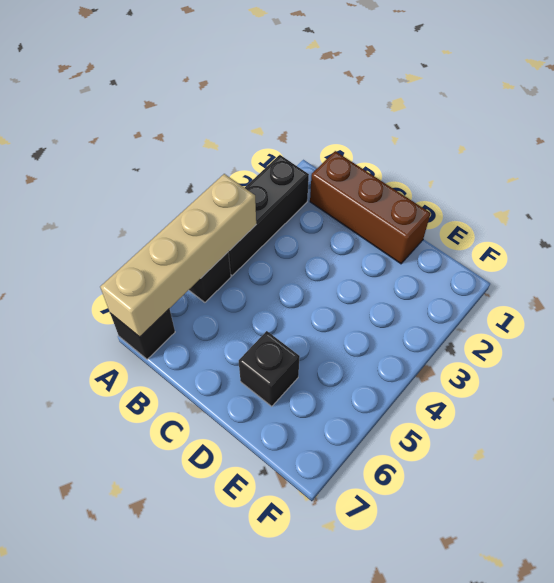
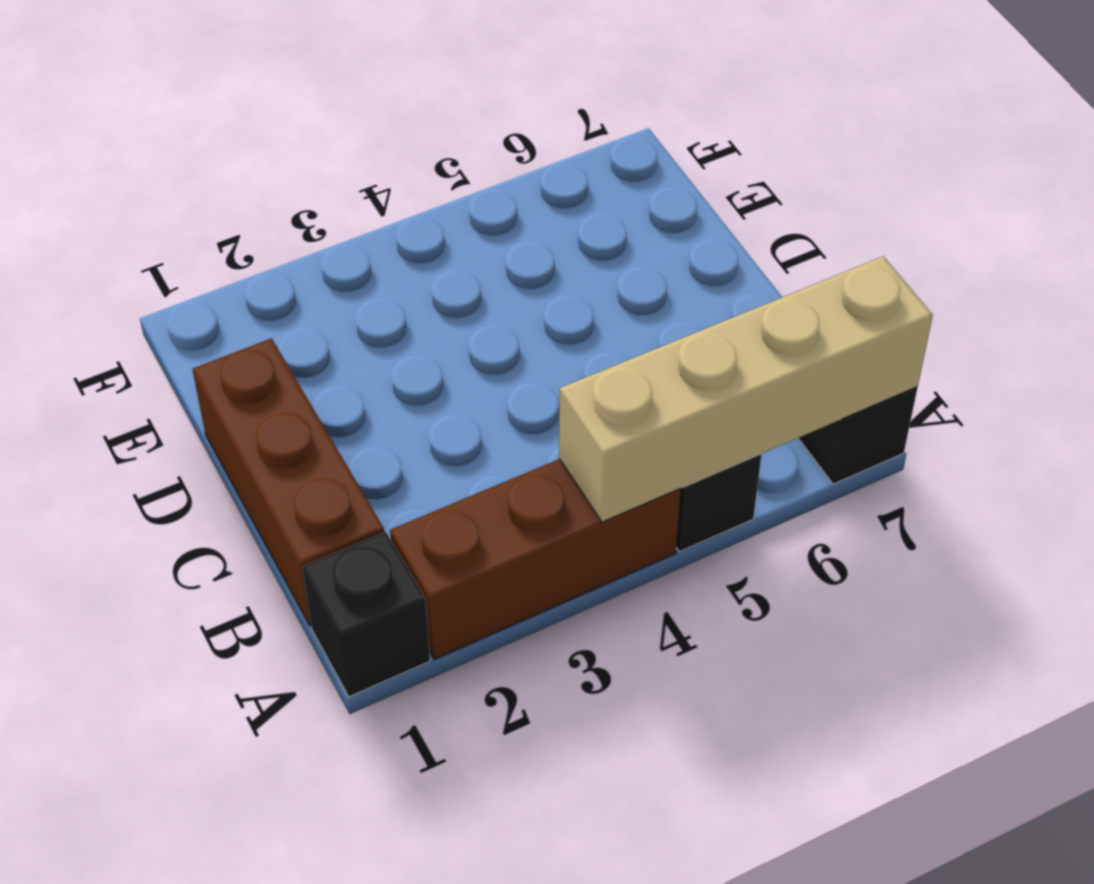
black 1x3 brick [228,155,309,276] -> brown 1x3 brick [390,459,681,659]
black 1x1 brick [239,331,300,406] -> black 1x1 brick moved to [302,532,430,697]

